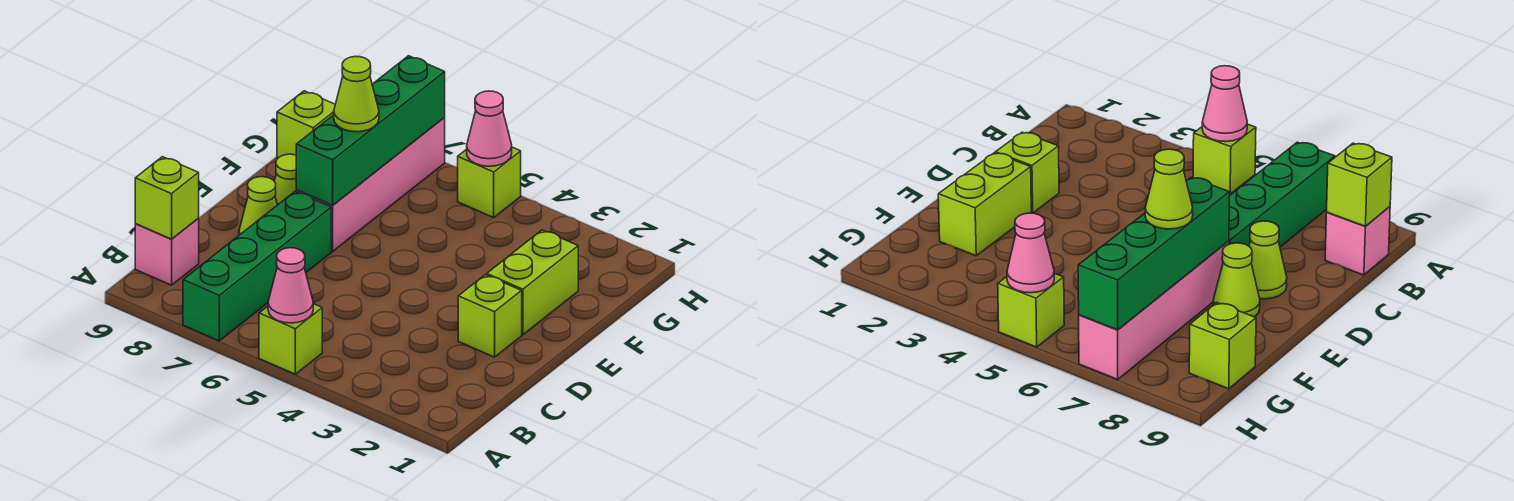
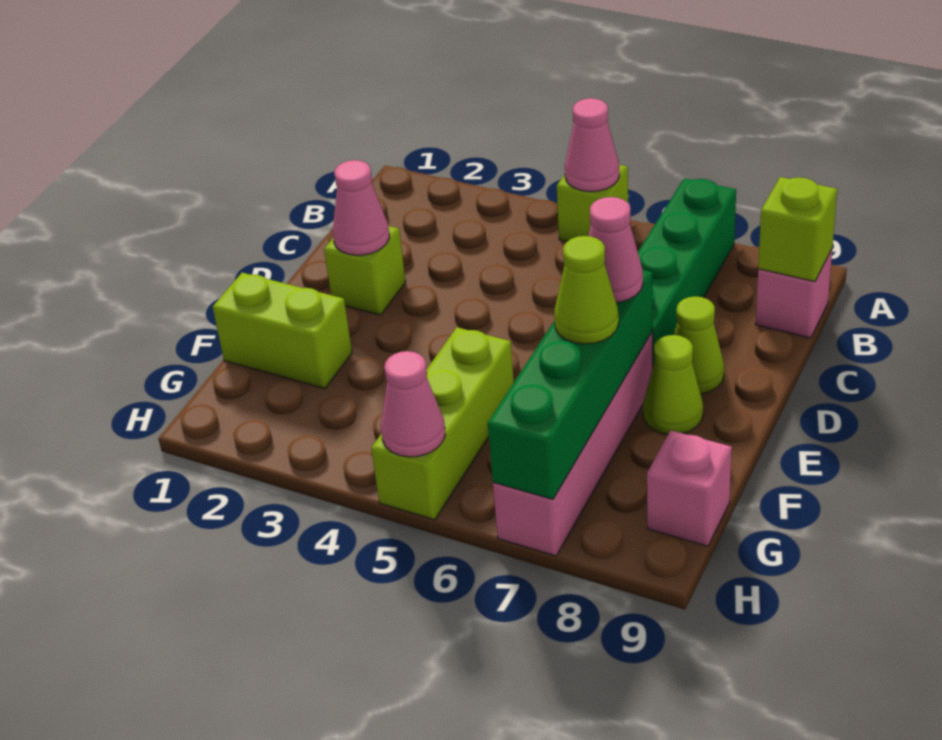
none -> pink 1x1 cone [333,160,389,255]
lime 1x2 brick [487,230,578,335] -> lime 1x2 brick turned to [213,273,352,388]
none -> pink 1x1 cone [589,197,643,303]
lime 1x1 brick [277,91,335,158] -> pink 1x1 brick [647,430,732,546]
lime 1x1 brick [458,147,521,218] -> lime 1x3 brick [371,327,514,520]

